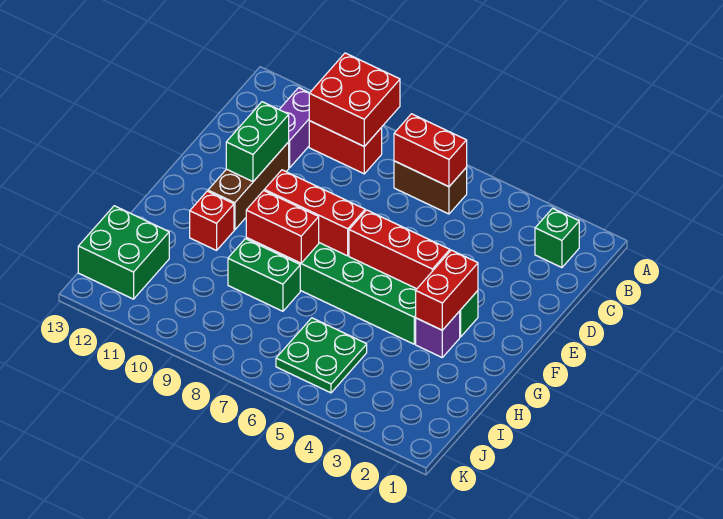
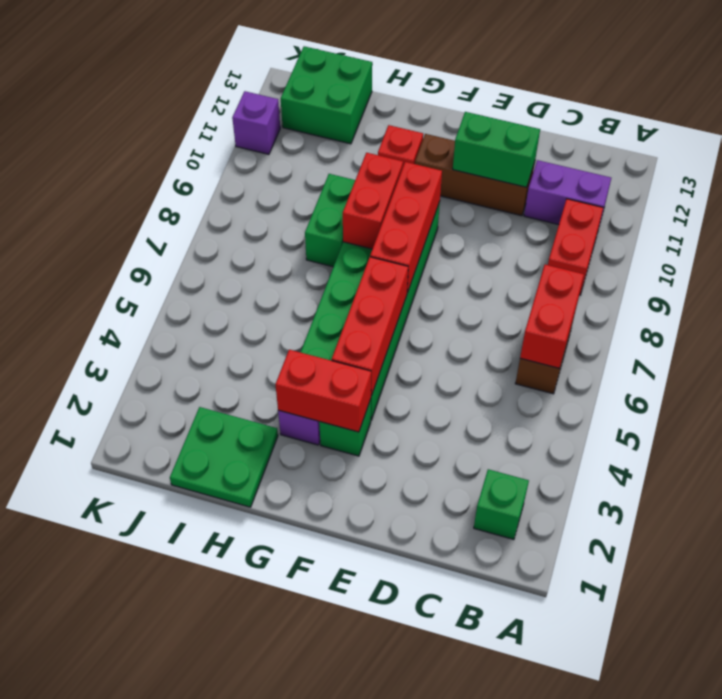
red 2x2 brick [309,53,400,146] -> none
green 2x2 plate [276,318,367,393] -> green 2x2 plate moved to [170,407,278,507]
none -> purple 1x1 brick [232,91,280,154]

